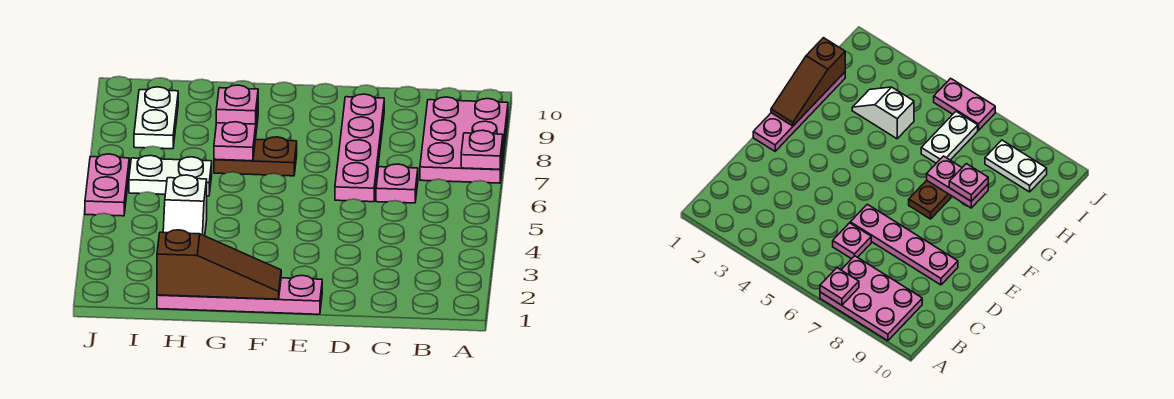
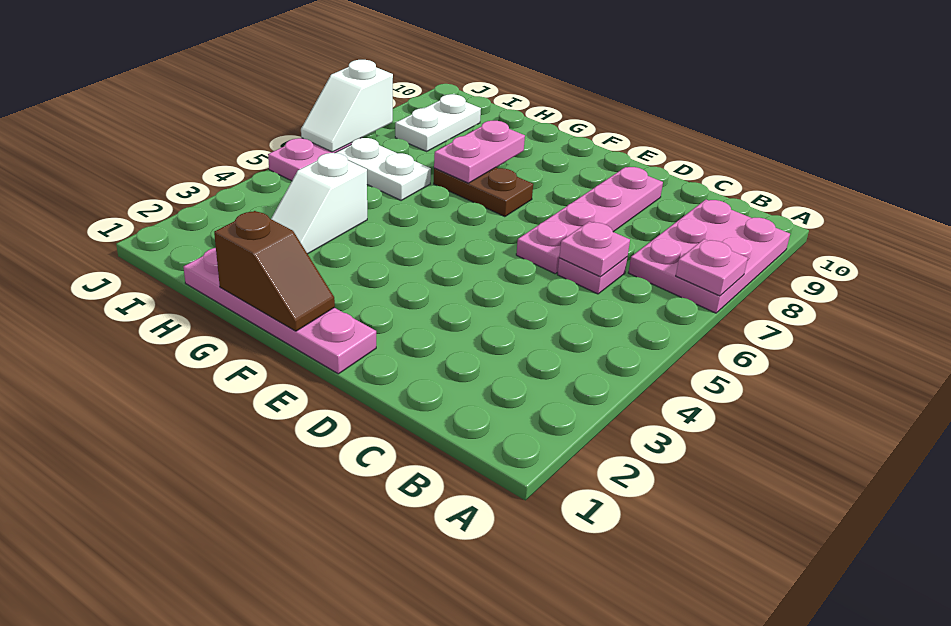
brown 1x3 slope [157,230,281,299] -> brown 1x2 slope [214,211,335,331]
pink 1x1 plate [216,85,258,124] -> pink 1x1 plate moved to [559,222,630,277]
none -> white 1x2 slope [301,60,393,152]

